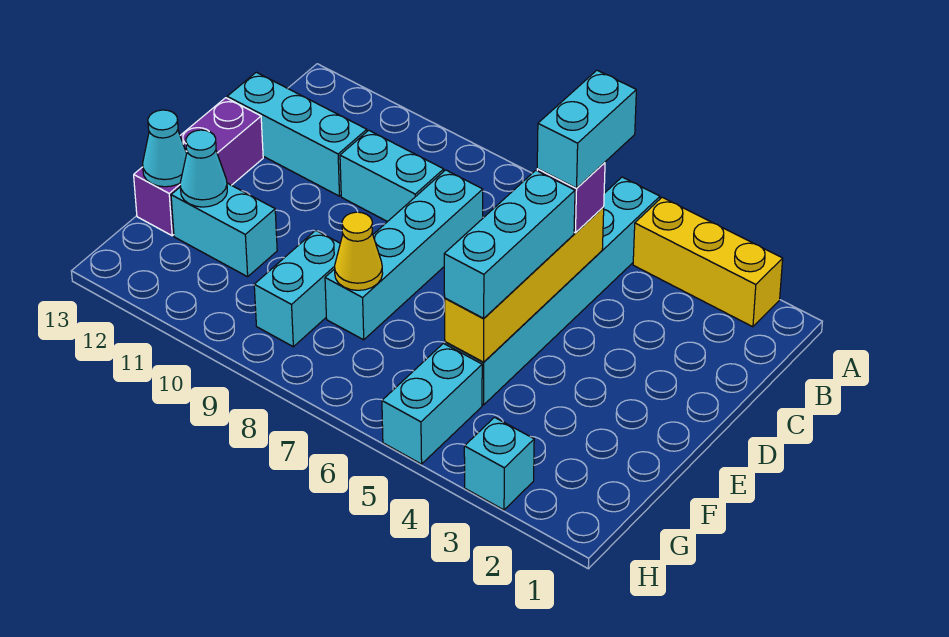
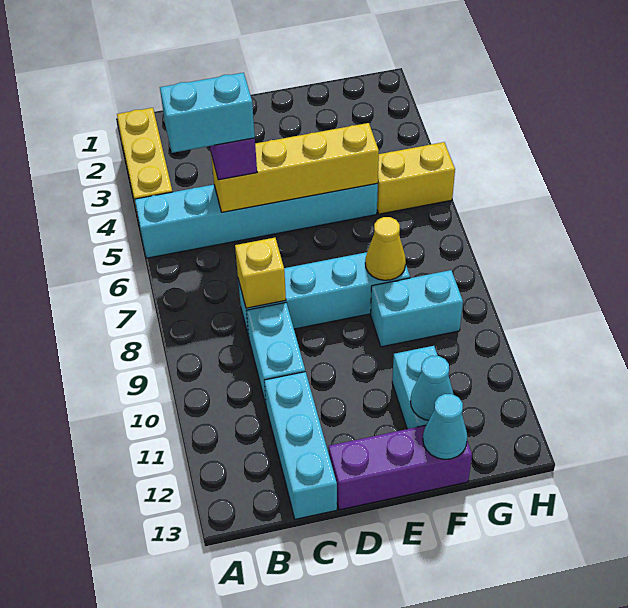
none -> yellow 1x1 brick [235,238,286,308]
cyan 1x3 brick [444,170,575,319] -> none
cyan 1x2 brick [382,343,482,464] -> yellow 1x2 brick [377,142,455,214]
cyan 1x1 brick [464,417,534,510] -> none

